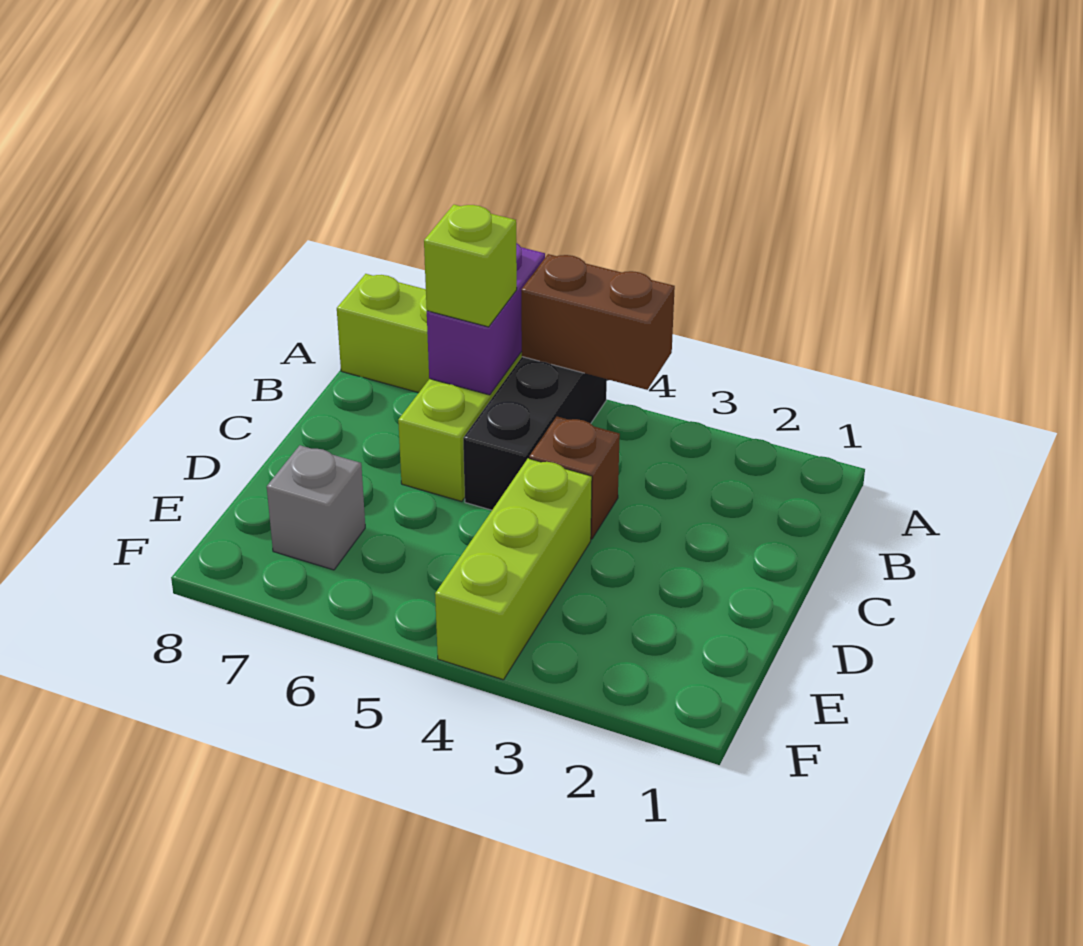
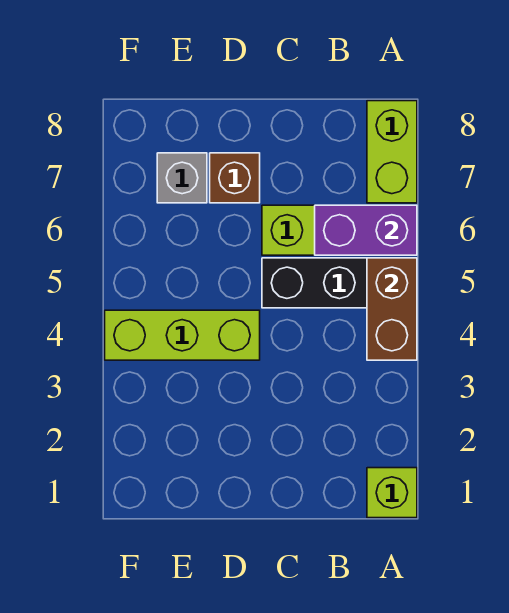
lime 1x1 brick [424,205,517,327] -> lime 1x1 brick moved to [367,468,417,518]
brown 1x1 brick [529,417,620,539] -> brown 1x1 brick moved to [210,153,260,203]

